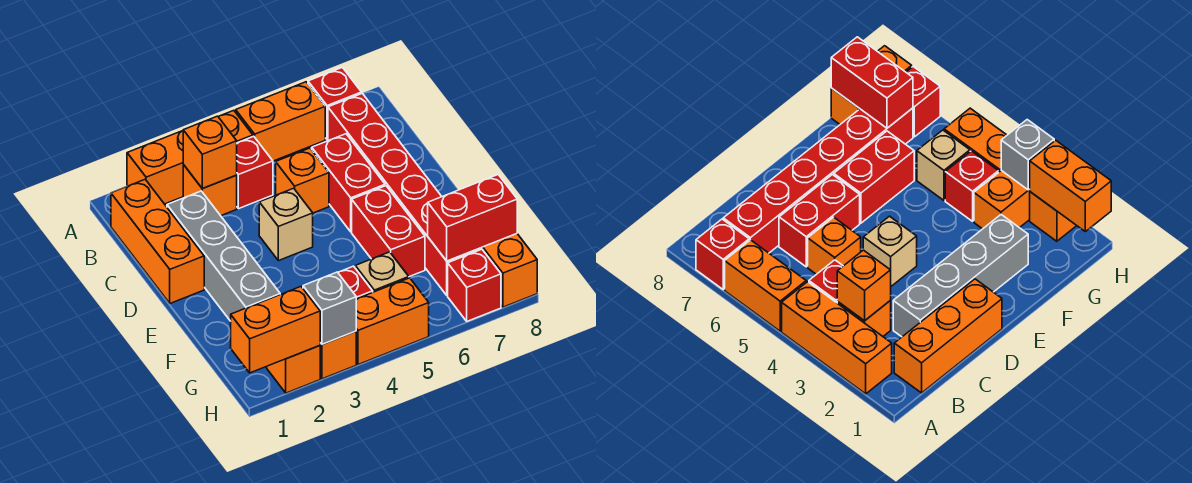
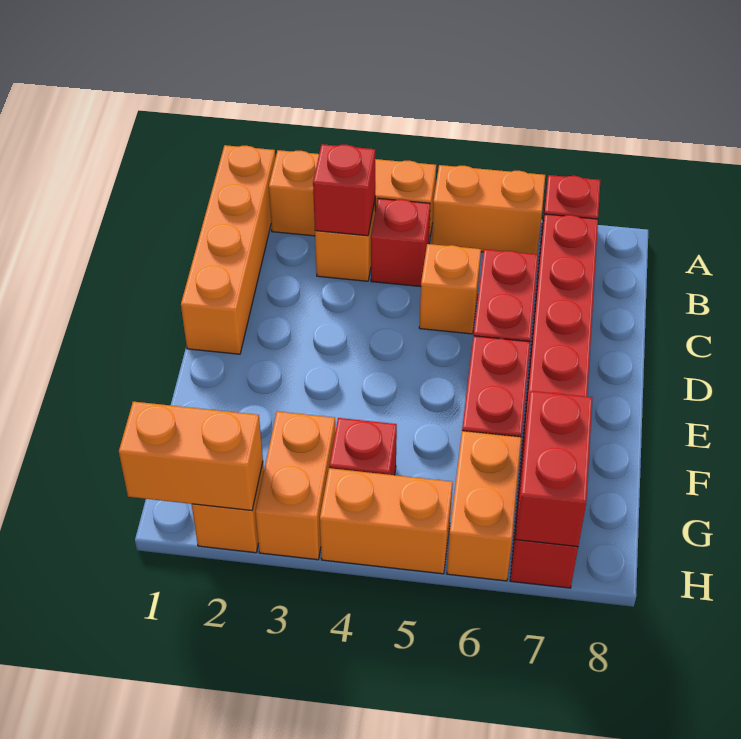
orange 1x3 brick [111,180,204,303] -> orange 1x4 brick [181,145,275,354]
orange 1x1 brick [183,116,237,188] -> red 1x1 brick [313,144,375,236]
grey 1x4 brick [167,191,280,321] -> none
tan 1x1 brick [259,188,313,261] -> none
tan 1x1 brick [355,252,409,292] -> none
red 1x2 brick [428,175,517,261] -> red 1x2 brick turned to [515,391,592,547]
orange 1x2 brick [481,234,537,307] -> orange 1x2 brick moved to [447,431,521,581]
grey 1x1 brick [303,272,356,344] -> none

